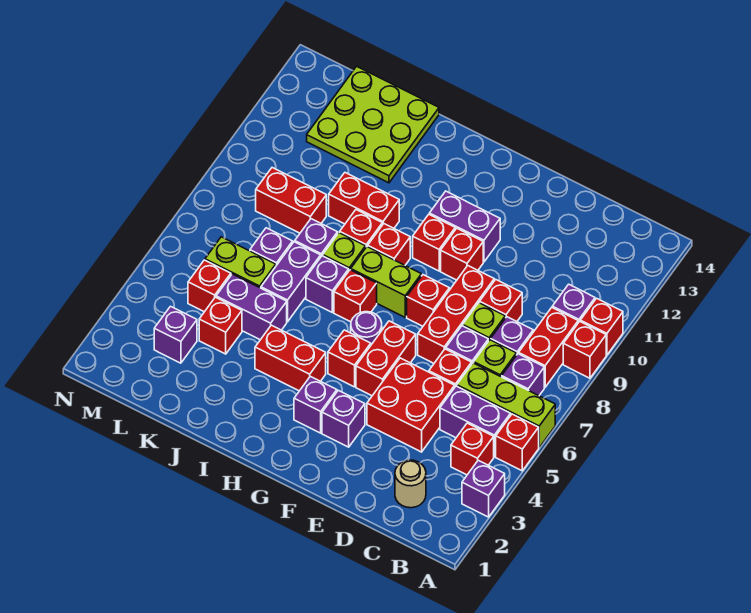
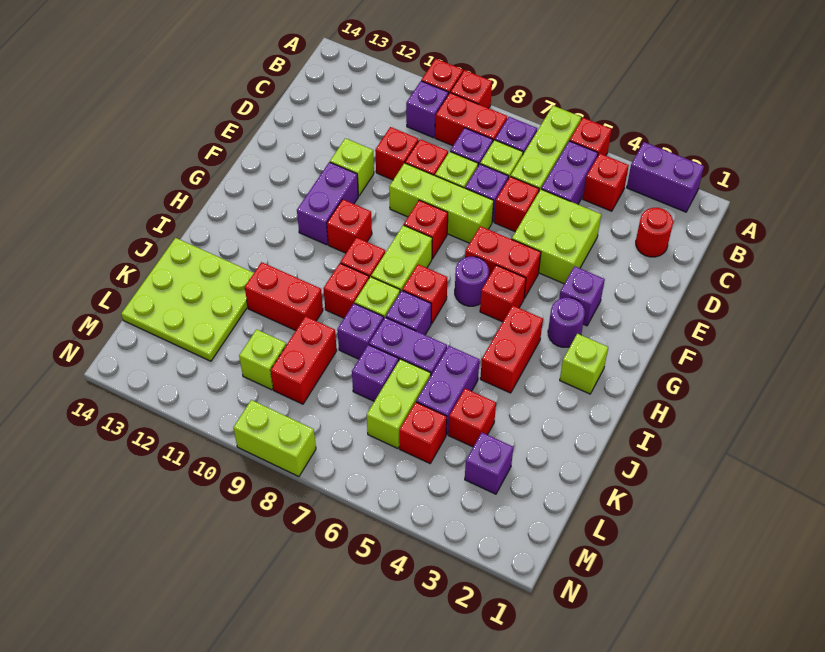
purple 1x1 brick [462,460,505,517] -> purple 1x2 brick [627,142,704,212]
tan 1x1 round brick [395,460,426,508] -> red 1x1 round brick [636,208,673,257]
red 2x2 brick [367,358,455,452] -> lime 2x2 brick [512,189,601,284]
red 1x3 brick [418,266,494,363] -> lime 1x3 brick [389,163,494,243]
none -> lime 1x1 brick [330,138,374,196]
red 1x1 brick [441,228,483,280] -> red 1x1 brick moved to [375,127,418,180]
purple 1x1 brick [294,376,337,433] -> purple 1x1 round brick [548,298,585,347]
none -> lime 1x1 brick [560,334,608,394]
red 1x2 brick [329,173,399,228] -> red 1x2 brick turned to [245,262,323,330]
none -> lime 1x1 brick [239,329,286,390]
none -> lime 1x2 brick [233,400,316,477]

